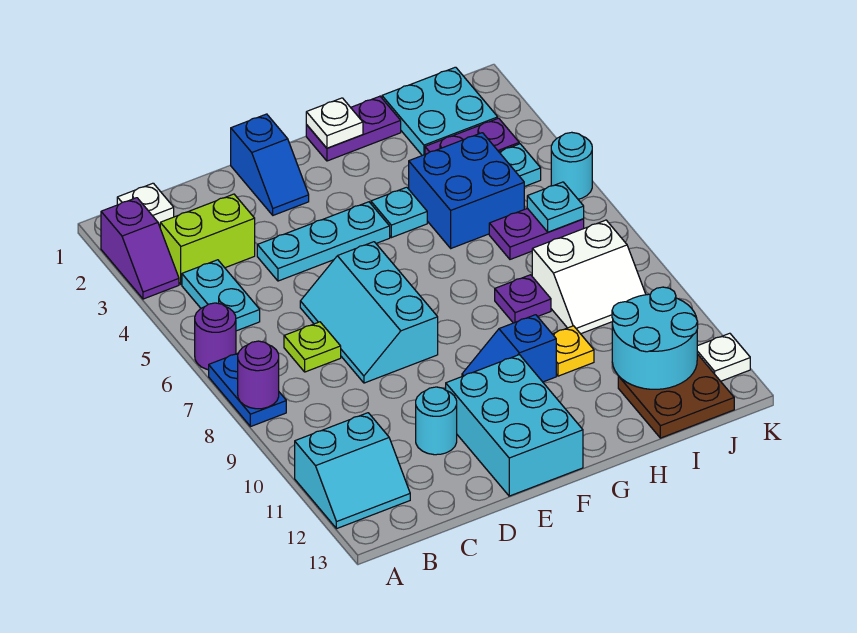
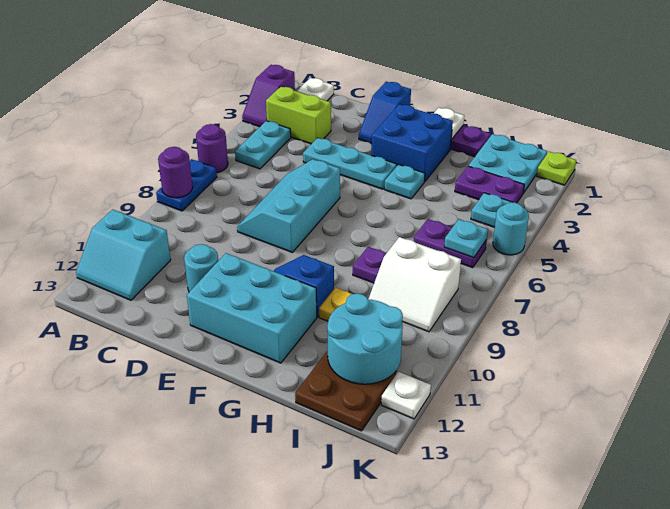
lime 1x1 plate [284,322,341,372] -> lime 1x1 plate moved to [537,152,576,185]
cyan 2x3 brick [446,355,583,496] -> cyan 2x3 brick turned to [187,253,317,363]
blue 2x2 brick [409,133,524,248] -> blue 2x2 brick moved to [372,104,453,182]

